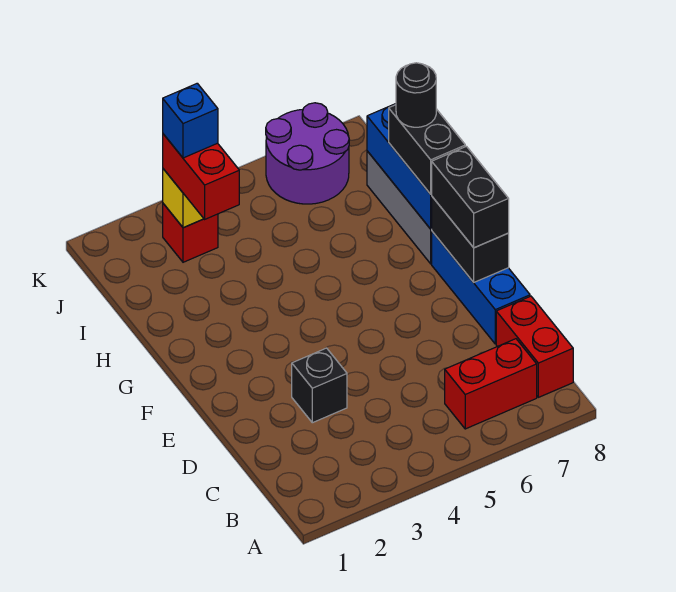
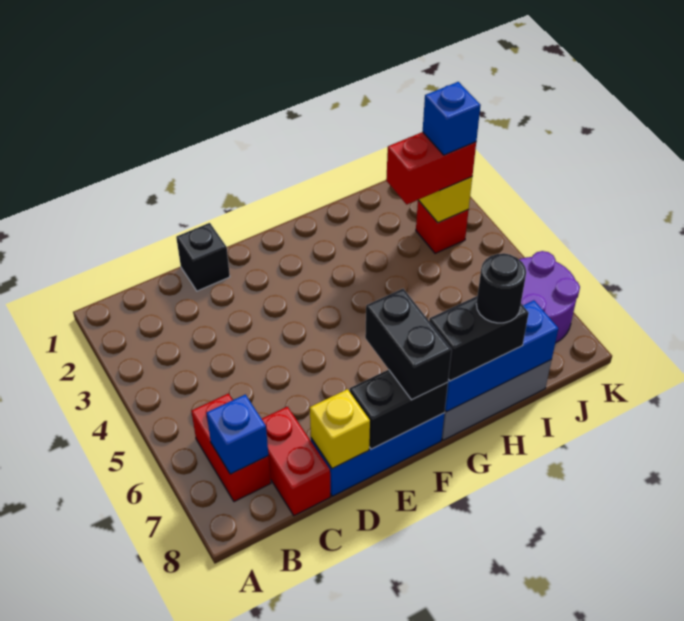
none -> blue 1x1 brick [206,394,269,474]
red 1x2 brick [496,296,573,397] -> red 1x2 brick turned to [262,407,330,516]
black 1x1 brick [292,348,347,423] -> black 1x1 brick moved to [176,223,230,291]
none -> yellow 1x1 brick [310,389,370,469]
black 1x2 brick [432,146,509,248] -> black 1x2 brick turned to [365,289,452,400]

